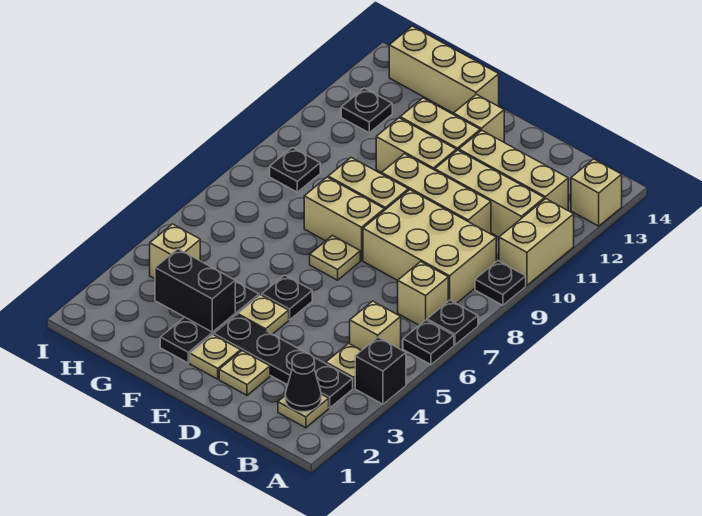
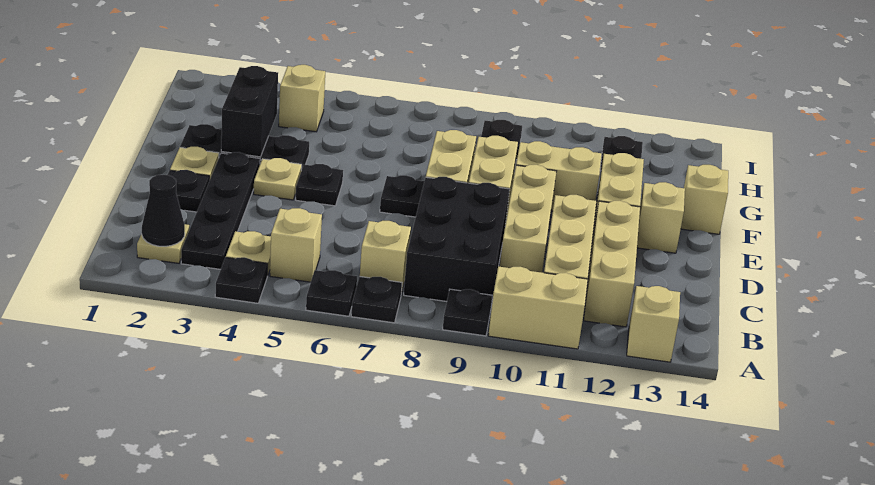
black 1x1 brick [355,337,406,404] -> black 1x1 plate [215,257,268,303]
tan 2x3 brick [363,190,496,304] -> black 2x3 brick [404,177,510,301]
tan 1x1 plate [219,351,270,395] -> black 1x1 plate [168,170,209,212]
tan 1x1 plate [310,236,360,280] -> black 1x1 plate [380,175,424,217]
tan 1x2 brick [376,118,456,173] -> tan 1x2 brick turned to [516,141,602,211]
tan 1x3 brick [389,26,499,113] -> tan 1x1 brick [681,165,728,234]

